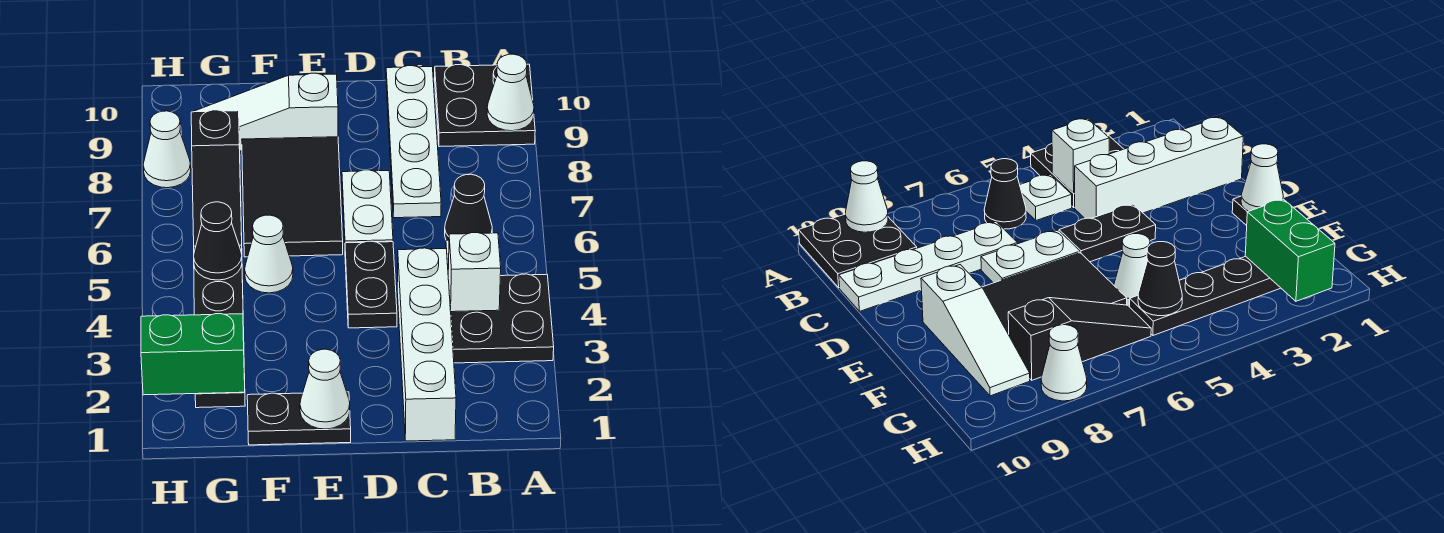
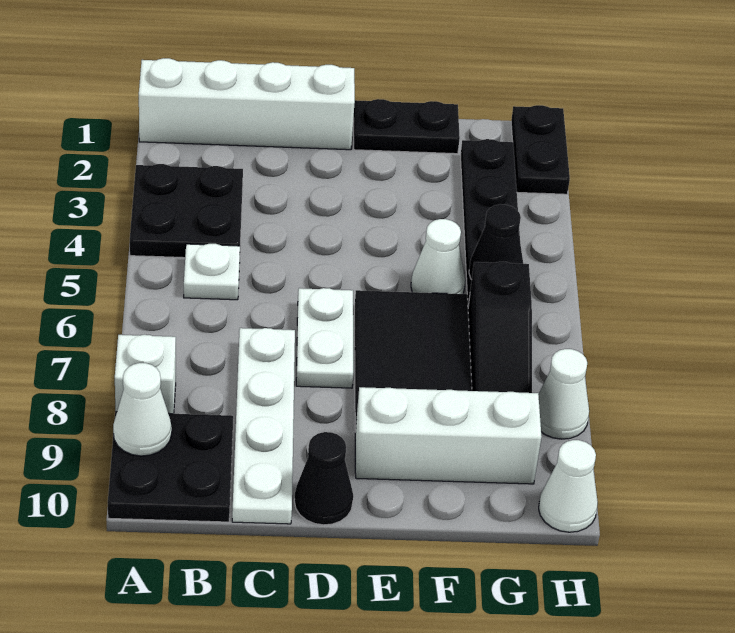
white 1x1 brick [448,233,501,312] -> white 1x1 brick moved to [115,335,176,414]
black 1x1 cone [445,174,492,240] -> black 1x1 cone moved to [294,432,353,525]
white 1x4 brick [397,248,456,441] -> white 1x4 brick turned to [139,58,355,150]
black 1x2 plate [345,241,397,328] -> black 1x2 plate moved to [511,105,570,194]
white 1x1 cone [300,349,350,429] -> white 1x1 cone moved to [539,440,598,532]
white 1x3 slope [193,73,338,151] -> white 1x3 brick [355,387,542,484]
green 1x2 brick [141,314,245,395] -> none
black 1x3 slope [191,110,242,246] -> black 1x3 slope turned to [468,262,532,393]

